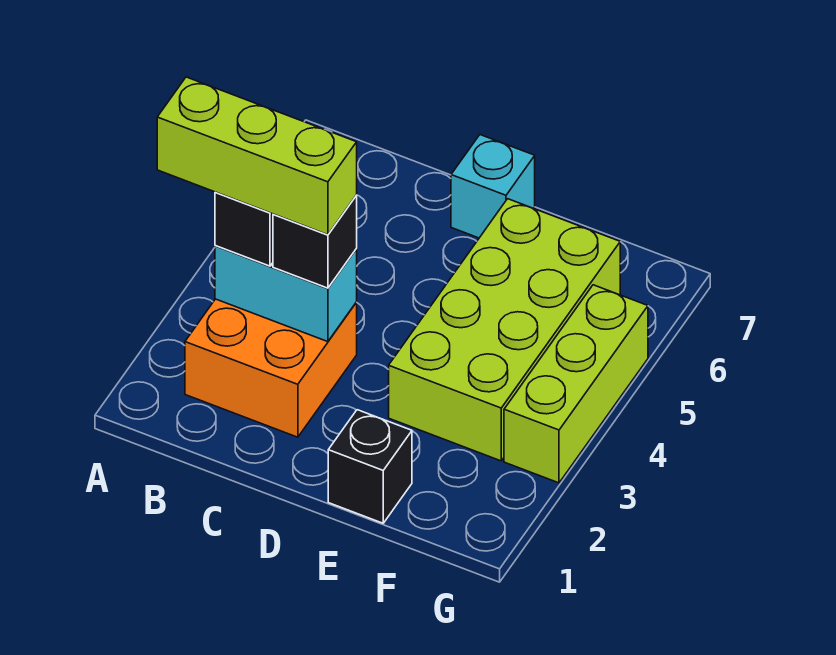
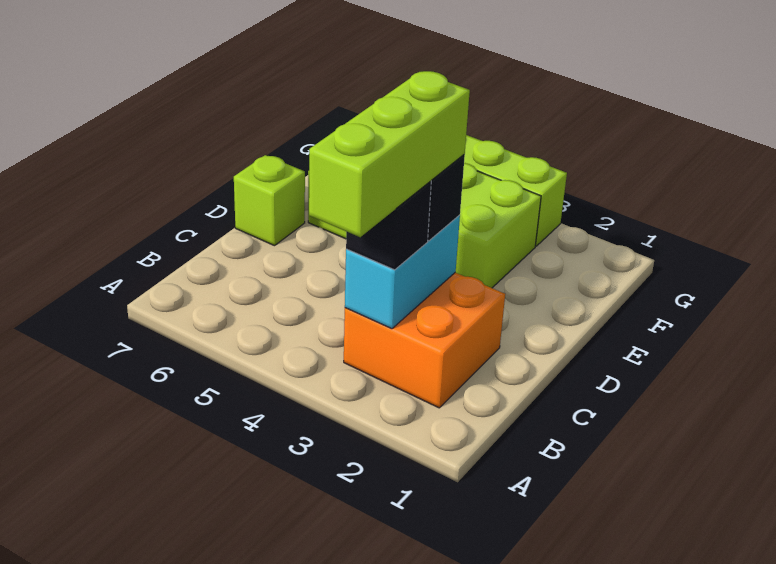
cyan 1x1 brick [451,135,535,238] -> lime 1x1 brick [234,155,305,246]
black 1x1 brick [328,410,412,523] -> none

